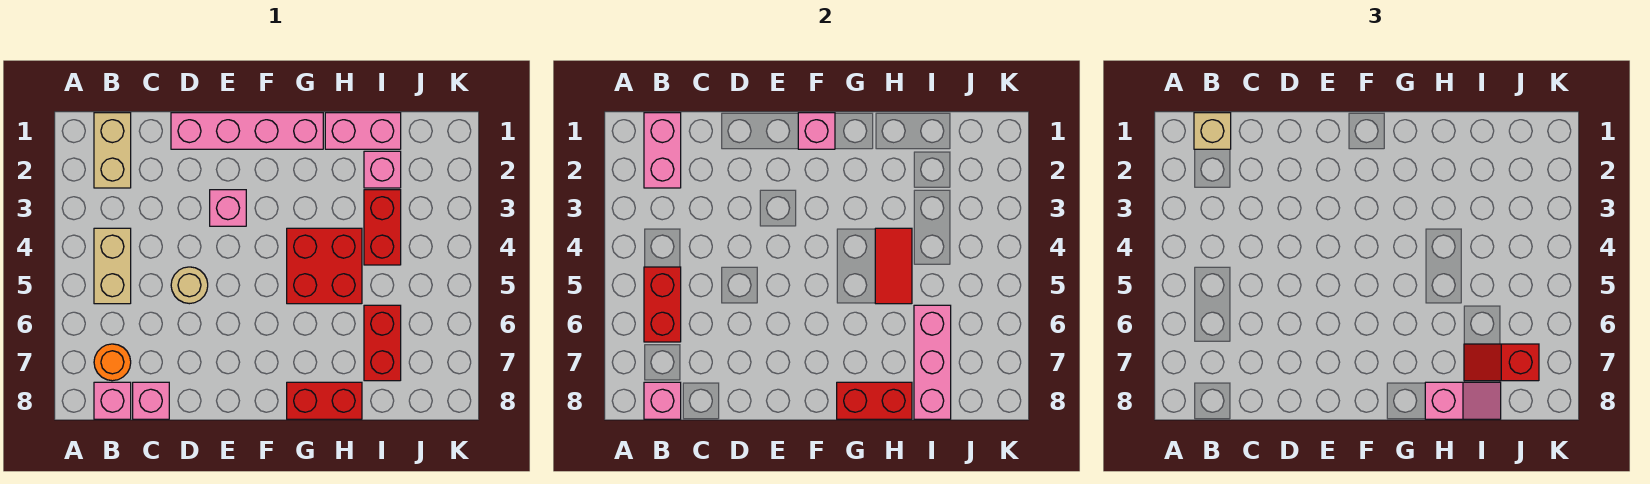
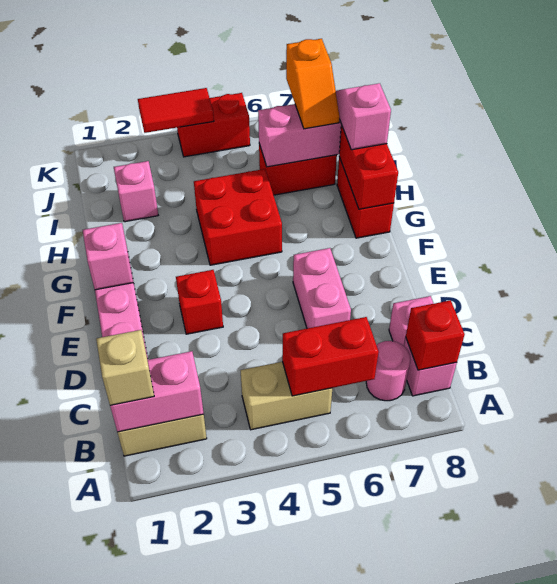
orange 1x1 round brick [94,344,131,381] -> pink 1x1 round brick [366,341,411,401]
pink 1x1 brick [644,382,681,419] -> red 1x1 brick [406,300,465,370]
tan 1x1 round brick [171,267,208,304] -> none
pink 1x1 brick [210,190,246,226] -> red 1x1 brick [176,270,223,334]
pink 1x2 brick [325,113,401,149] -> pink 1x2 brick moved to [293,248,351,328]
red 1x2 tile [875,228,912,304] -> red 1x2 tile moved to [138,88,214,133]
red 1x2 brick [364,190,401,265] -> red 1x2 brick moved to [177,93,250,157]
red 1x2 slope [1464,344,1539,381] -> orange 1x2 slope [286,39,339,129]

